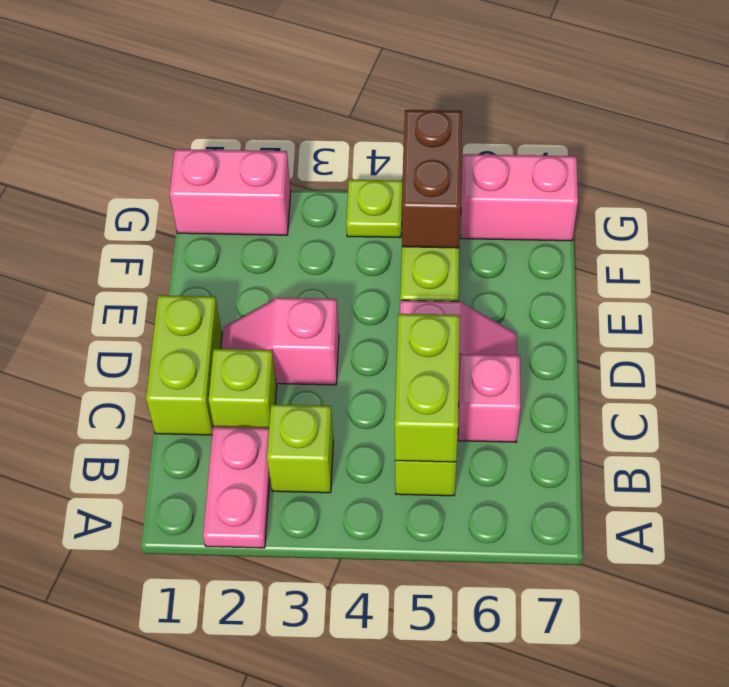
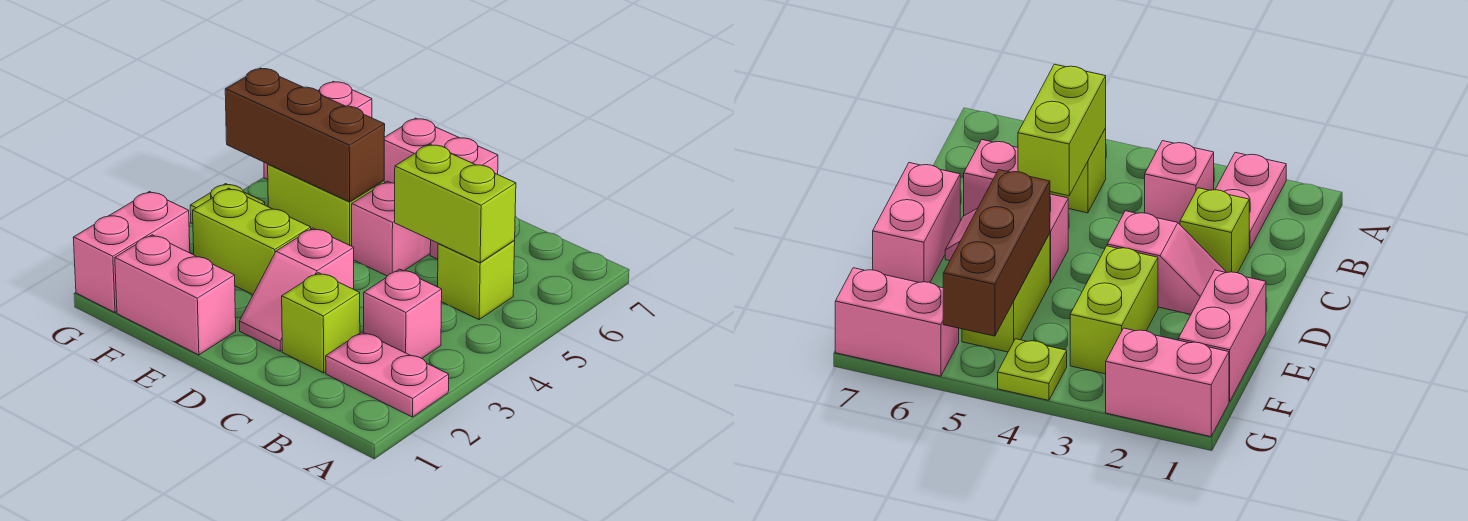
lime 1x1 brick [267,404,334,493] -> pink 1x1 brick [364,269,442,358]
lime 1x2 brick [146,295,222,435] -> lime 1x2 brick moved to [193,188,311,295]
none -> pink 1x2 brick [384,118,498,183]
none -> pink 1x2 brick [115,235,236,355]
brown 1x2 brick [402,110,462,248] -> brown 1x3 brick [225,68,385,202]

